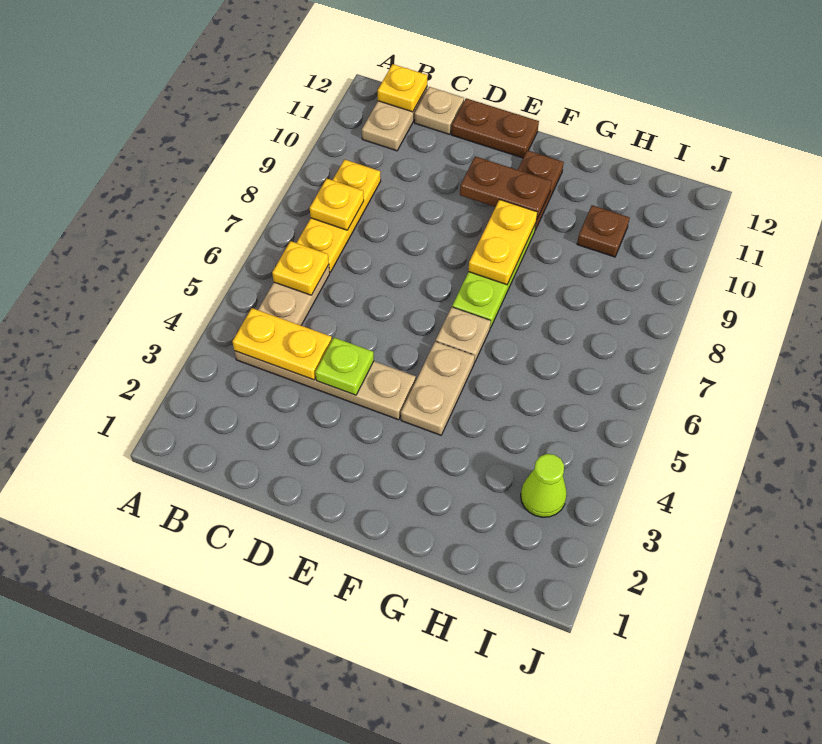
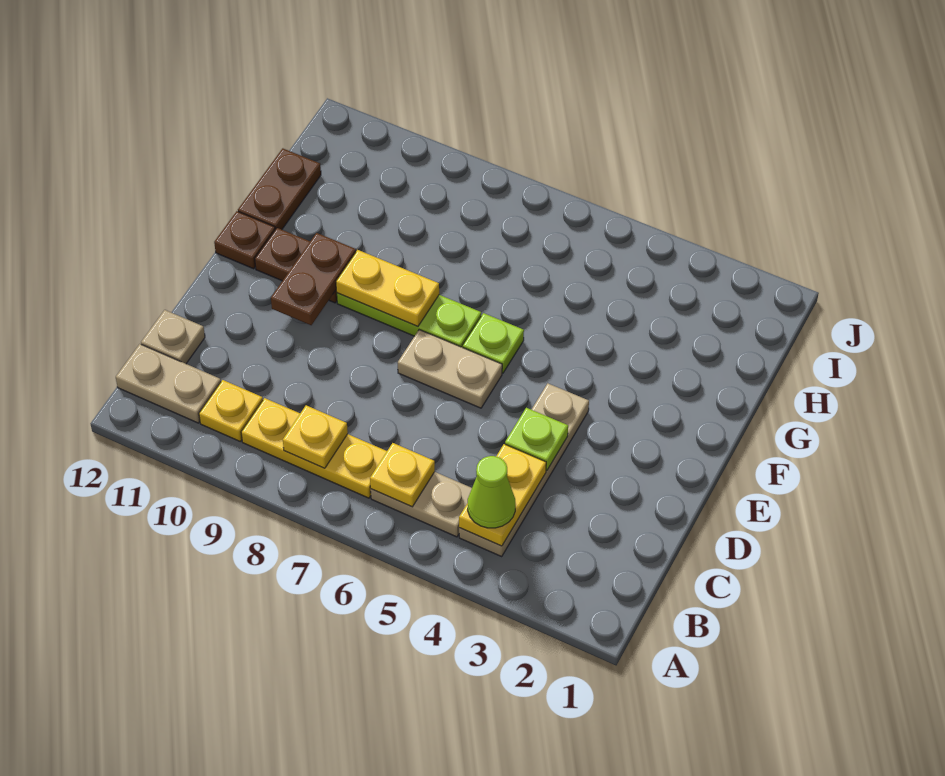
yellow 1x1 plate [378,64,428,112] -> yellow 1x1 plate moved to [199,380,263,441]
brown 1x2 plate [451,98,539,158] -> brown 1x2 plate moved to [238,148,321,230]
tan 1x2 plate [401,341,475,435] -> tan 1x2 plate moved to [398,330,502,408]
tan 1x1 plate [436,307,491,362] -> lime 1x1 plate [463,313,524,373]
brown 1x1 plate [577,205,630,257] -> brown 1x1 plate moved to [214,211,275,269]
lime 1x1 cone [521,454,567,517] -> lime 1x1 cone moved to [468,456,515,528]

